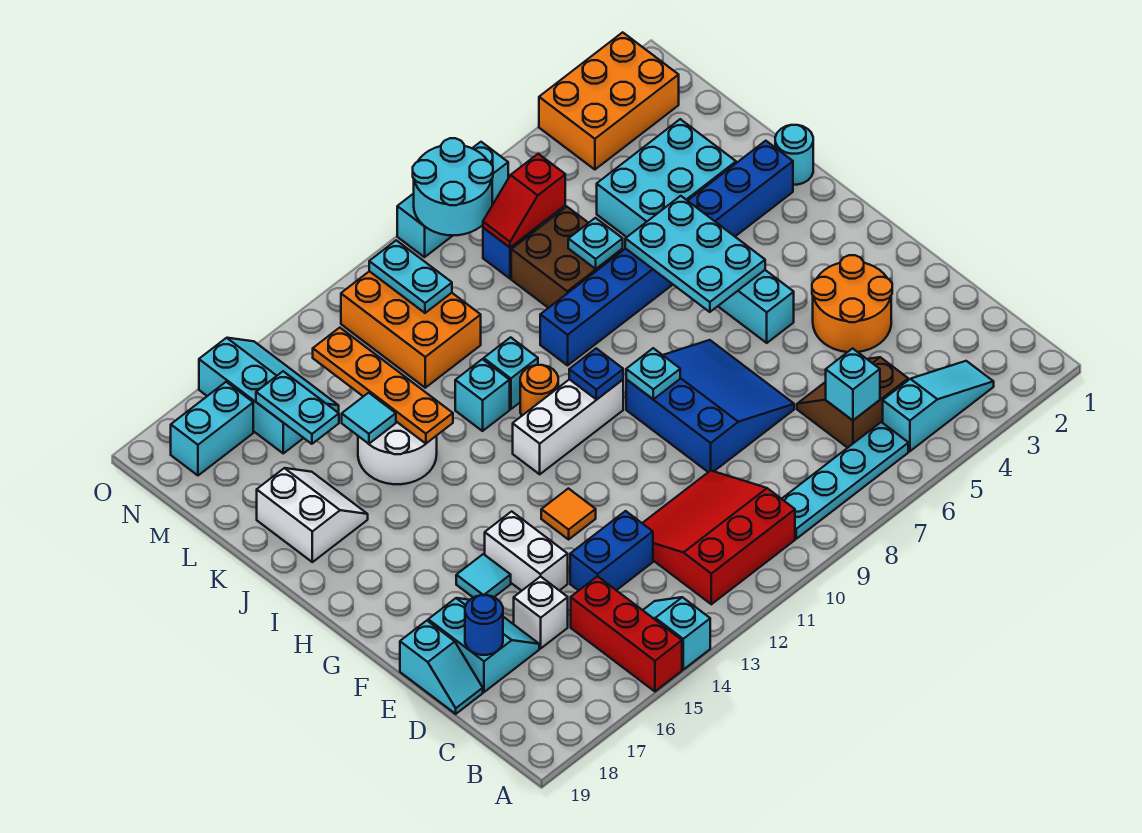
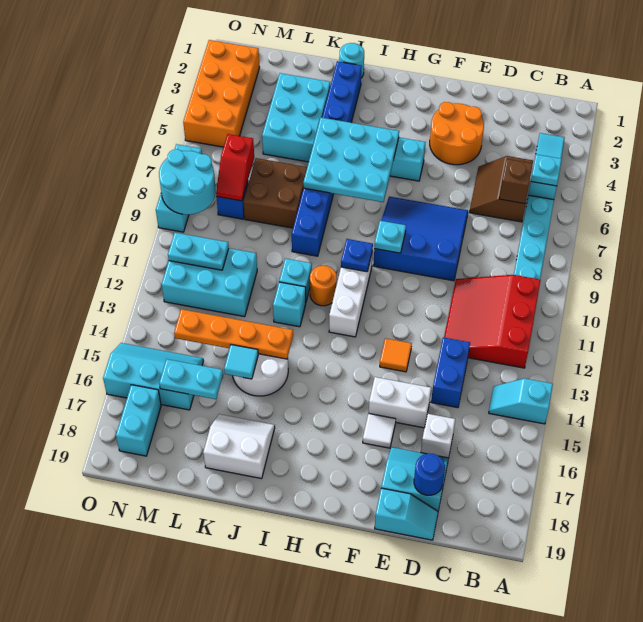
red 1x3 brick [571,576,682,691] -> none
cyan 1x1 brick [826,348,880,420] -> brown 1x1 brick [499,159,533,204]
cyan 1x1 tile [456,554,511,598] -> white 1x1 tile [363,413,396,448]
cyan 2x3 plate [625,196,765,312] -> cyan 3x3 plate [303,118,399,202]
cyan 1x1 plate [568,218,623,269] -> cyan 1x1 plate moved to [531,154,562,186]
orange 2x3 brick [341,271,481,388] -> cyan 2x3 brick [161,248,257,317]
orange 2x3 brick [539,32,679,170] -> orange 2x4 brick [183,40,260,147]

